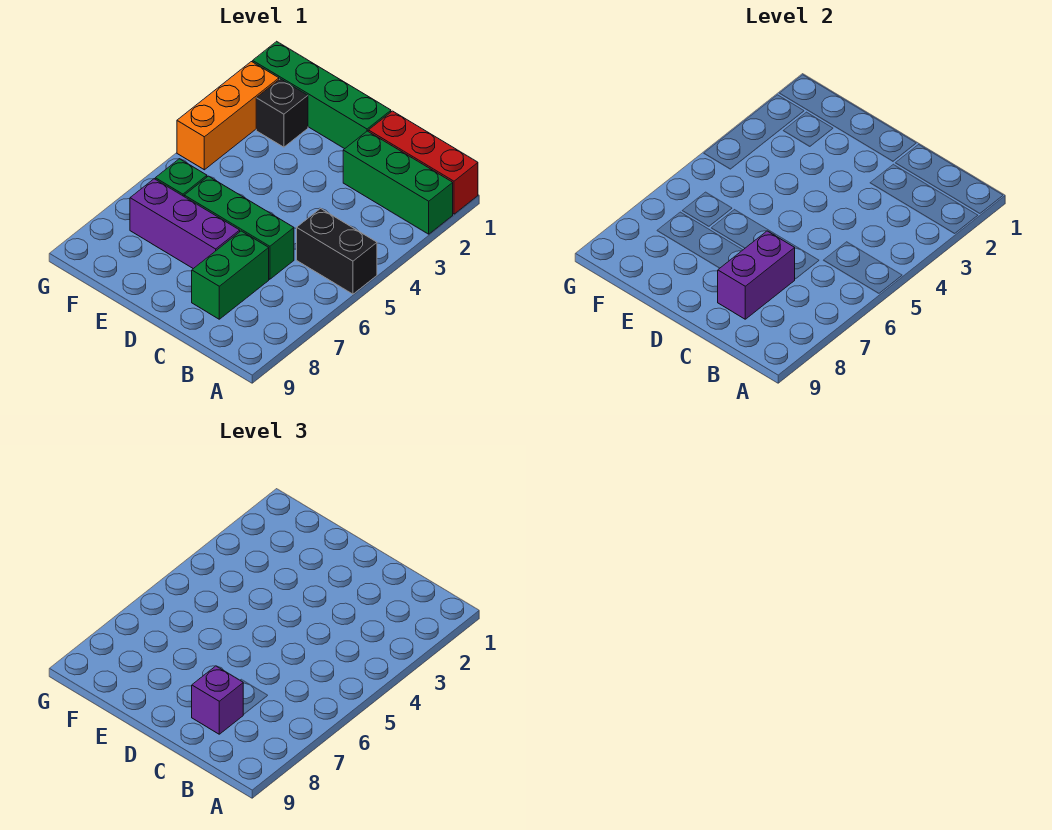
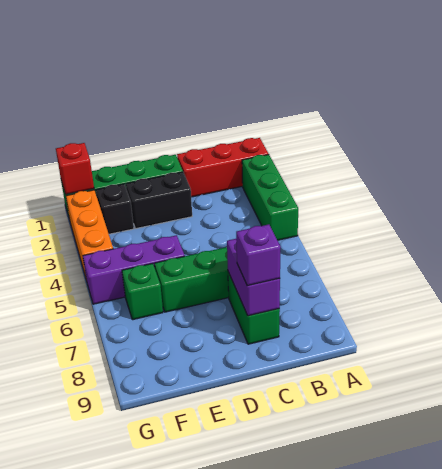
green 1x3 brick [343,131,453,234] -> green 1x3 brick turned to [242,155,298,240]
black 1x2 brick [297,208,377,294] -> black 1x2 brick moved to [126,172,192,229]
purple 1x3 brick [130,179,240,269] -> purple 1x3 brick moved to [83,235,185,304]
none -> red 1x1 brick [56,143,94,194]

